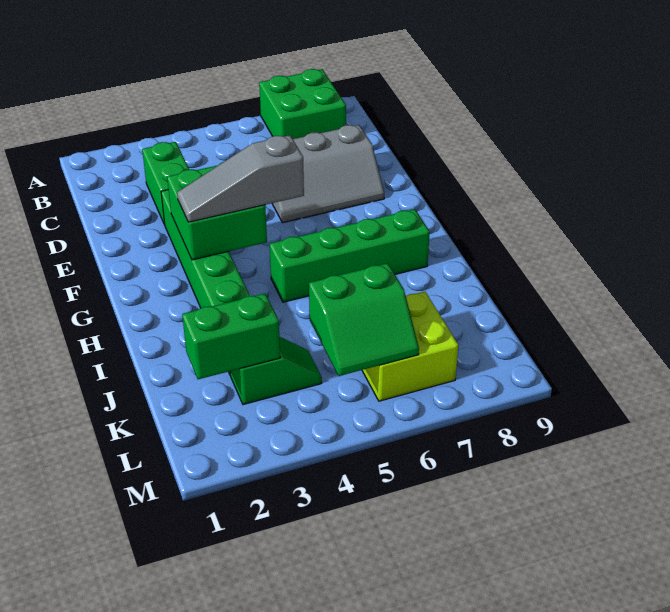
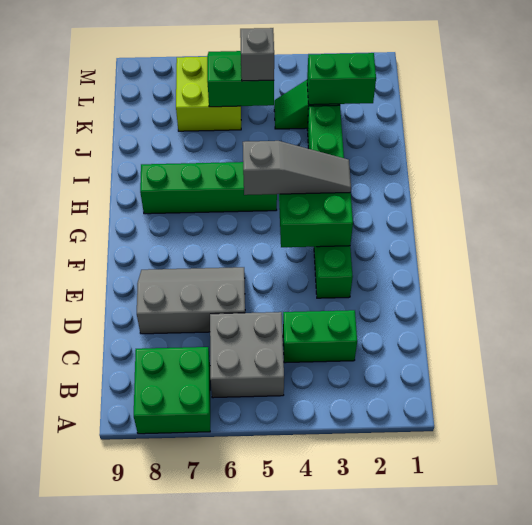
none -> grey 2x2 brick [210,312,284,398]
green 1x2 brick [142,142,189,225] -> green 1x2 brick turned to [283,310,357,363]
none -> grey 1x1 brick [240,28,274,81]

